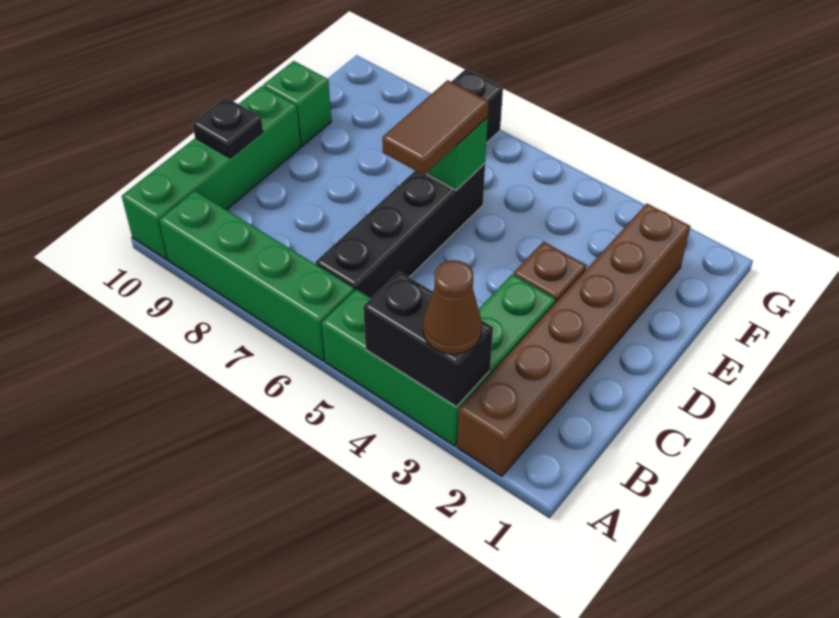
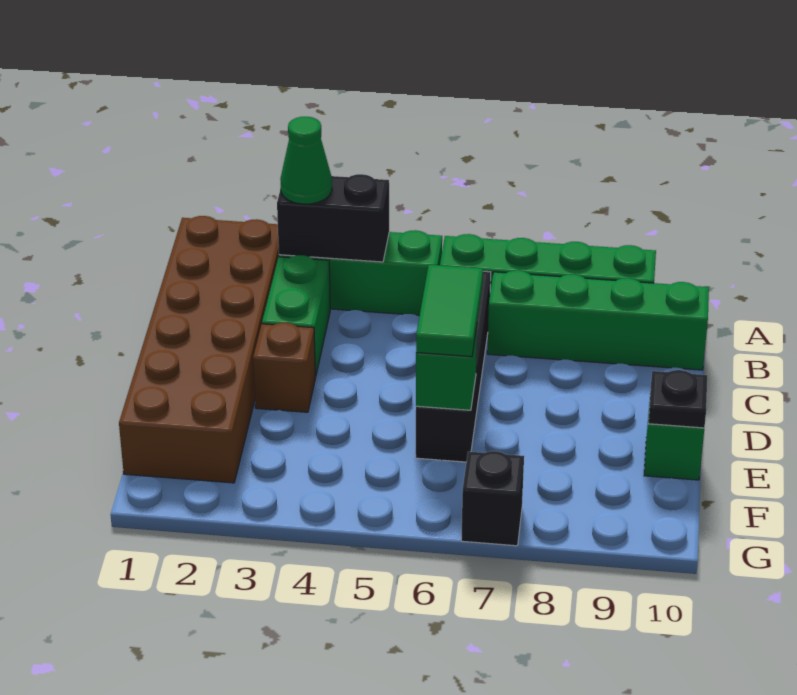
brown 1x6 brick [457,204,690,476] -> brown 2x6 brick [119,216,279,483]
brown 1x1 cone [423,260,482,354] -> green 1x1 cone [280,117,332,204]
green 1x4 brick [122,86,301,260] -> green 1x4 brick turned to [487,270,709,370]
black 1x1 plate [192,97,263,158] -> black 1x1 plate moved to [649,370,707,428]
brown 1x2 tile [382,80,489,175] -> green 1x2 tile [416,265,483,357]

